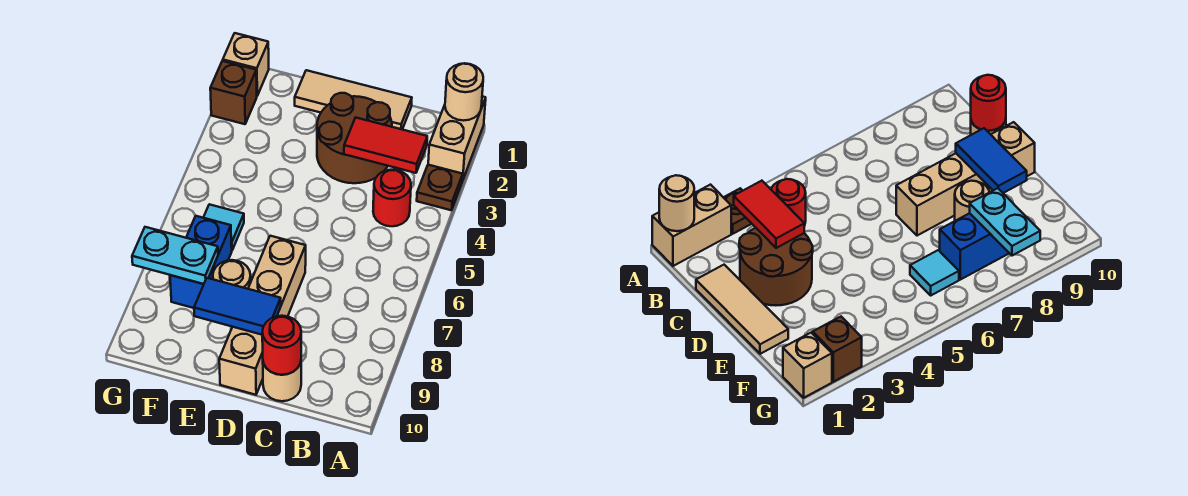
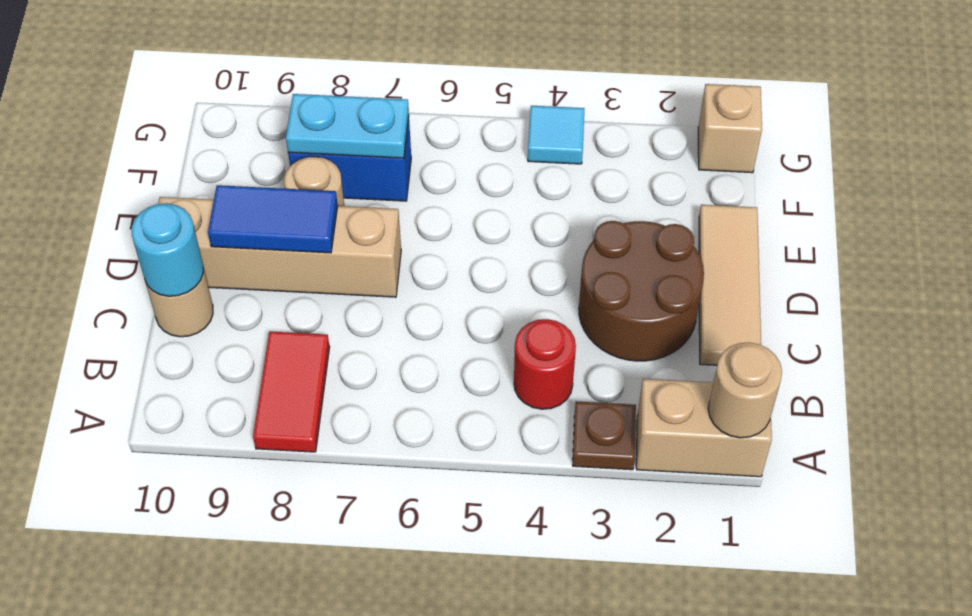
red 1x2 tile [344,118,427,173] -> red 1x2 tile moved to [253,332,330,452]
red 1x1 round brick [262,316,301,375] -> cyan 1x1 round brick [132,204,203,296]
blue 1x2 tile [194,278,281,335] -> blue 1x2 tile turned to [208,185,338,253]
cyan 1x1 tile [203,204,244,250] -> cyan 1x1 tile moved to [528,106,584,164]
cyan 1x2 plate [132,227,218,284] -> cyan 1x2 plate turned to [286,94,409,158]
brown 1x1 brick [210,61,257,124] -> none

